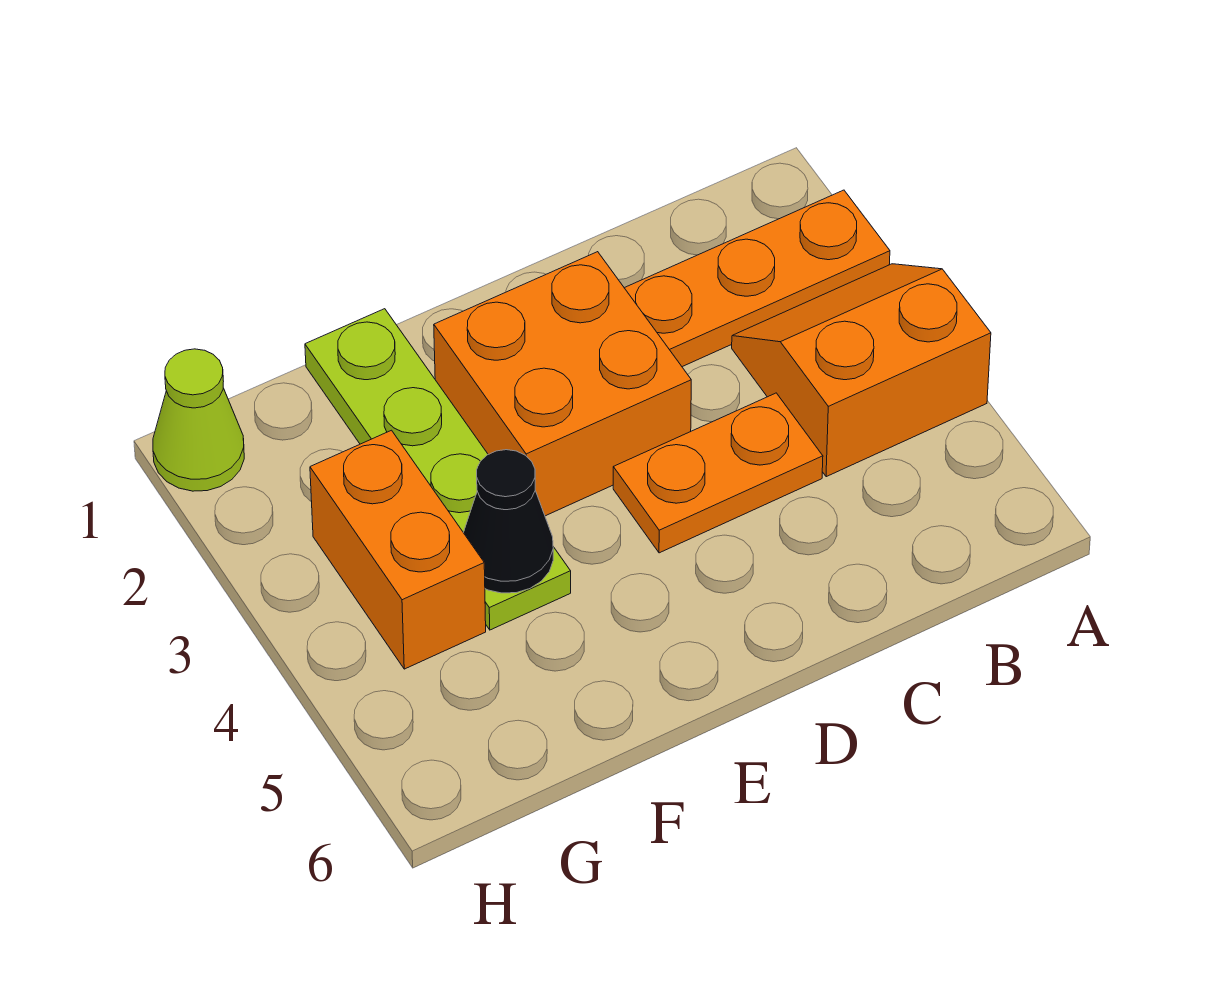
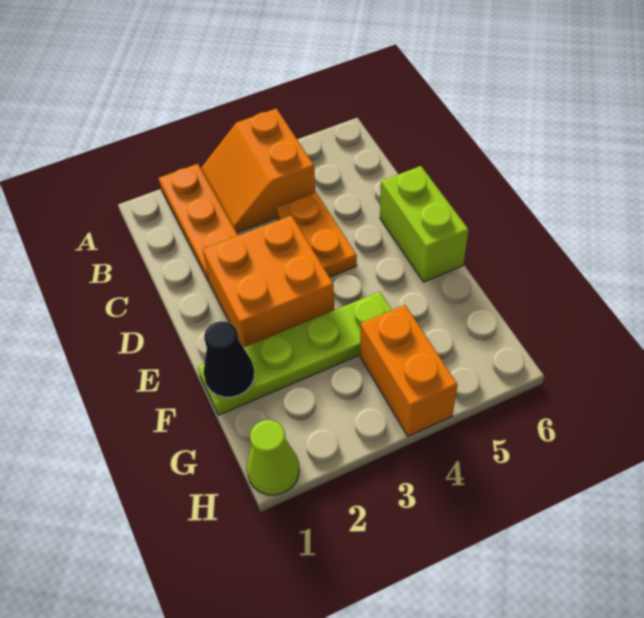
none -> lime 1x2 brick [380,166,468,282]
black 1x1 cone [464,450,553,593] -> black 1x1 cone moved to [203,321,255,397]
orange 1x2 brick [310,430,486,669] -> orange 1x2 brick turned to [360,305,457,436]

